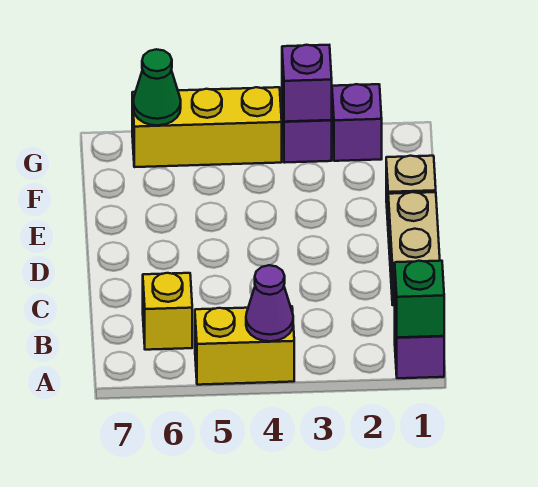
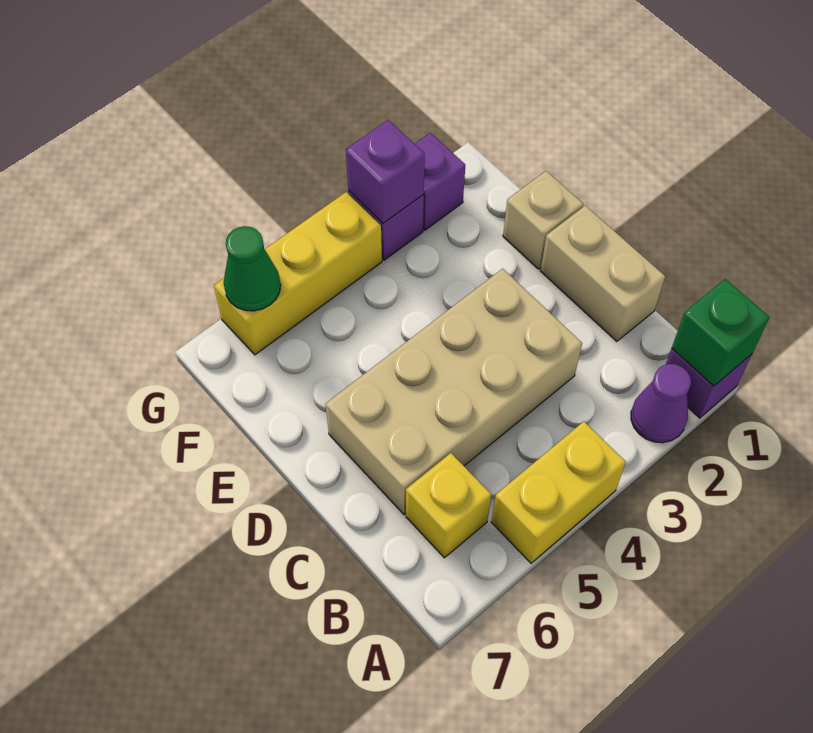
purple 1x1 cone [246,265,293,341] -> purple 1x1 cone moved to [631,364,691,443]
none -> tan 2x4 brick [326,269,582,515]

